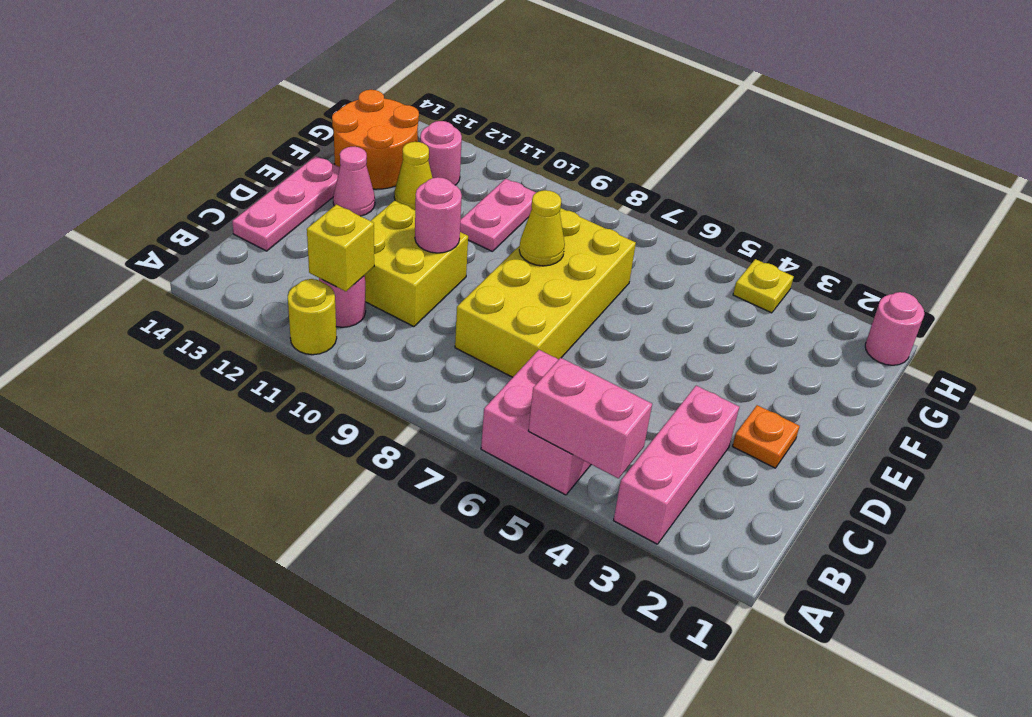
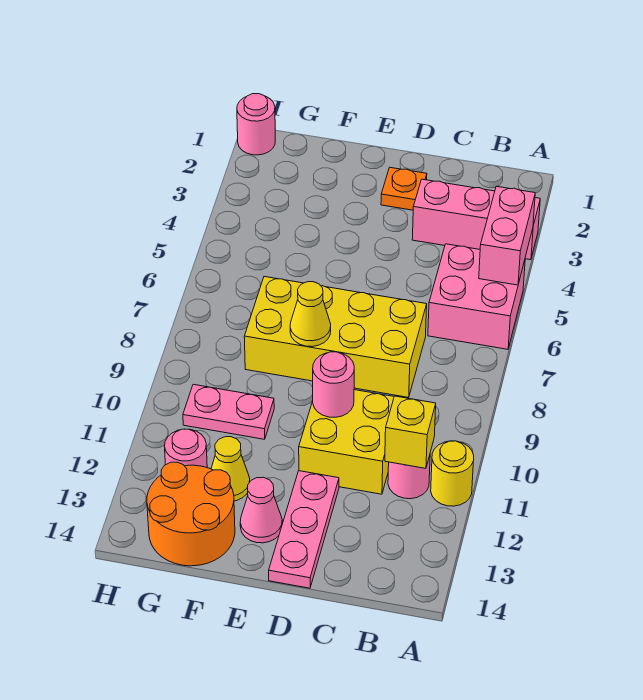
pink 1x3 plate [232,156,340,251] -> pink 1x3 plate turned to [269,471,339,588]
yellow 1x1 plate [733,259,794,313] -> none

